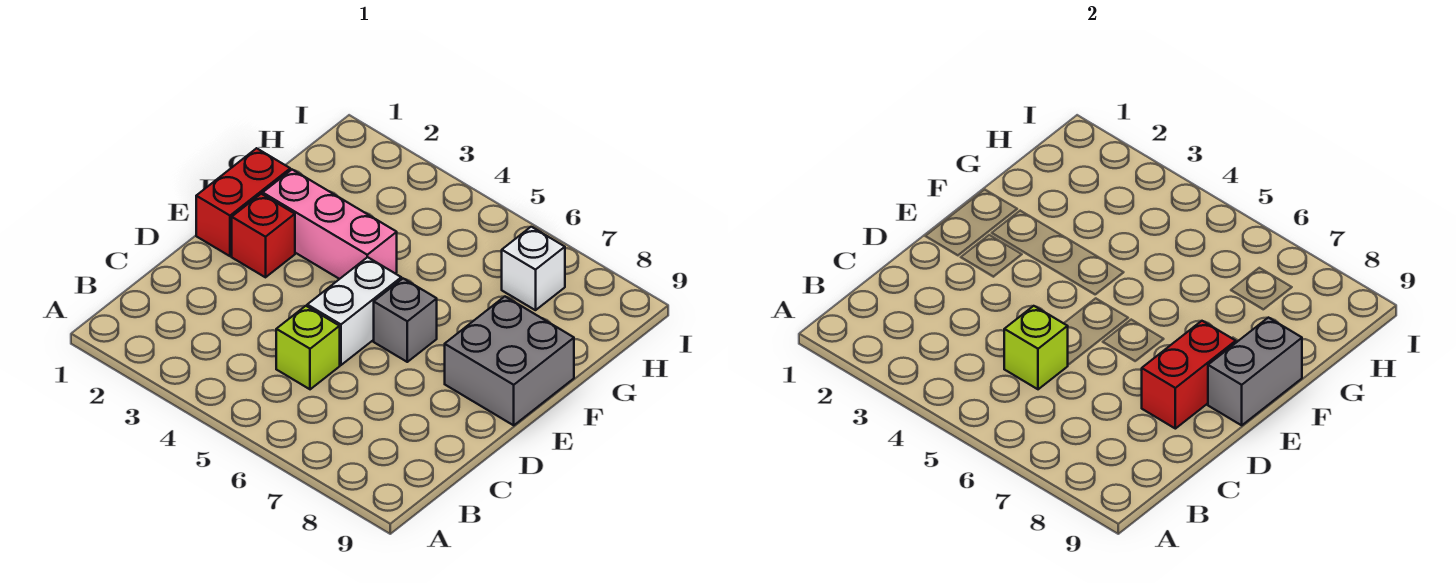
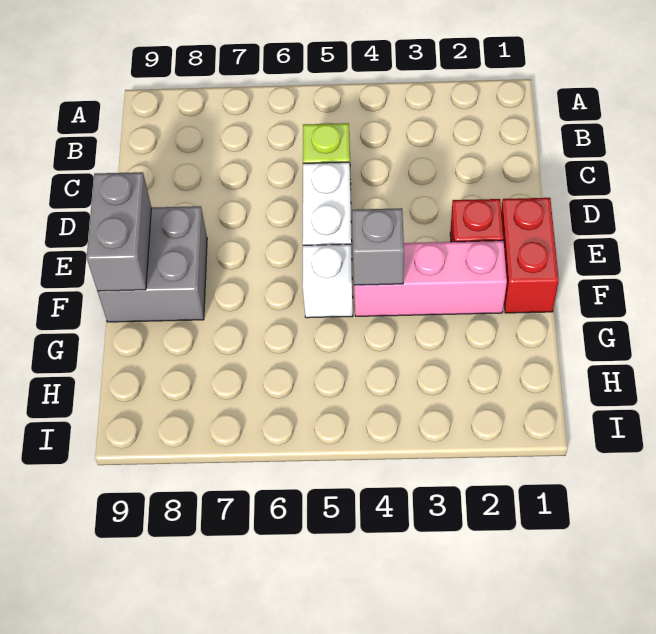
lime 1x1 brick [1004,306,1068,389] -> none
red 1x2 brick [1142,321,1236,429] -> none
grey 1x1 brick [374,279,437,362] -> grey 1x1 brick moved to [352,208,404,285]
white 1x1 brick [502,227,565,310] -> white 1x1 brick moved to [303,244,353,318]

